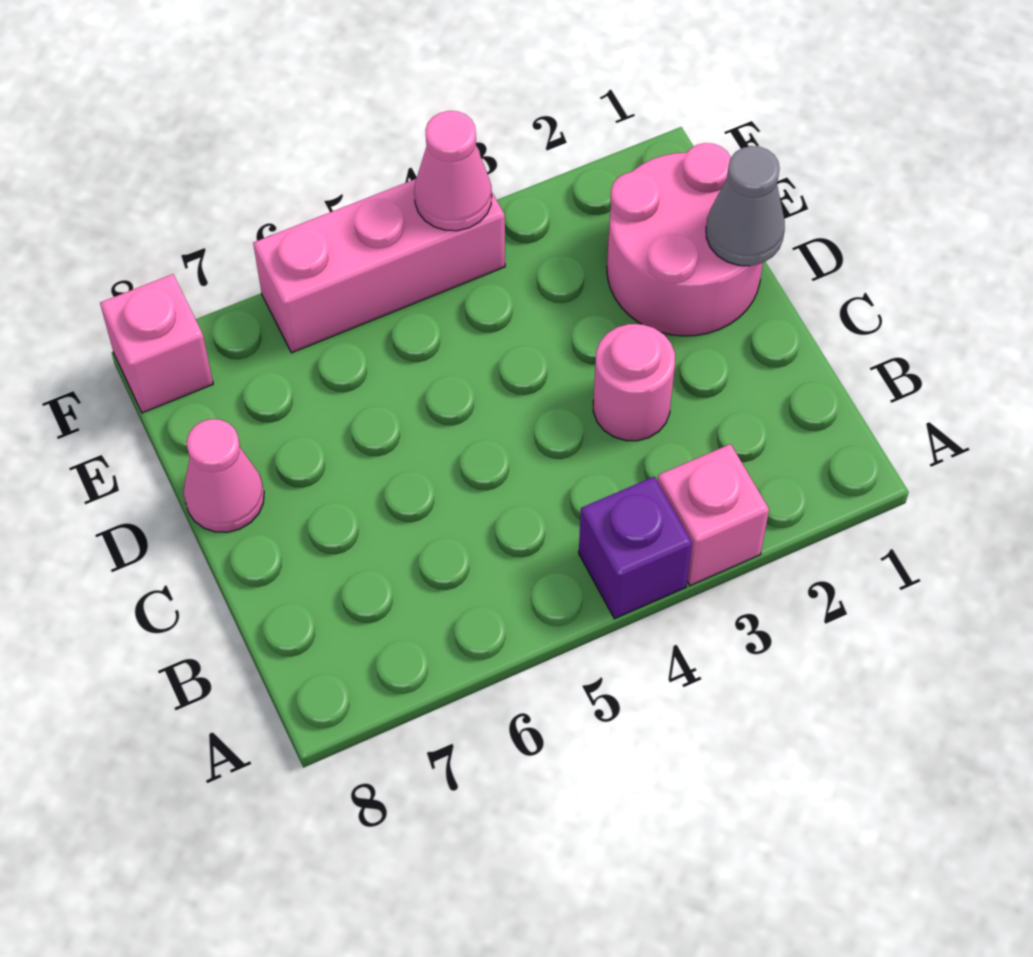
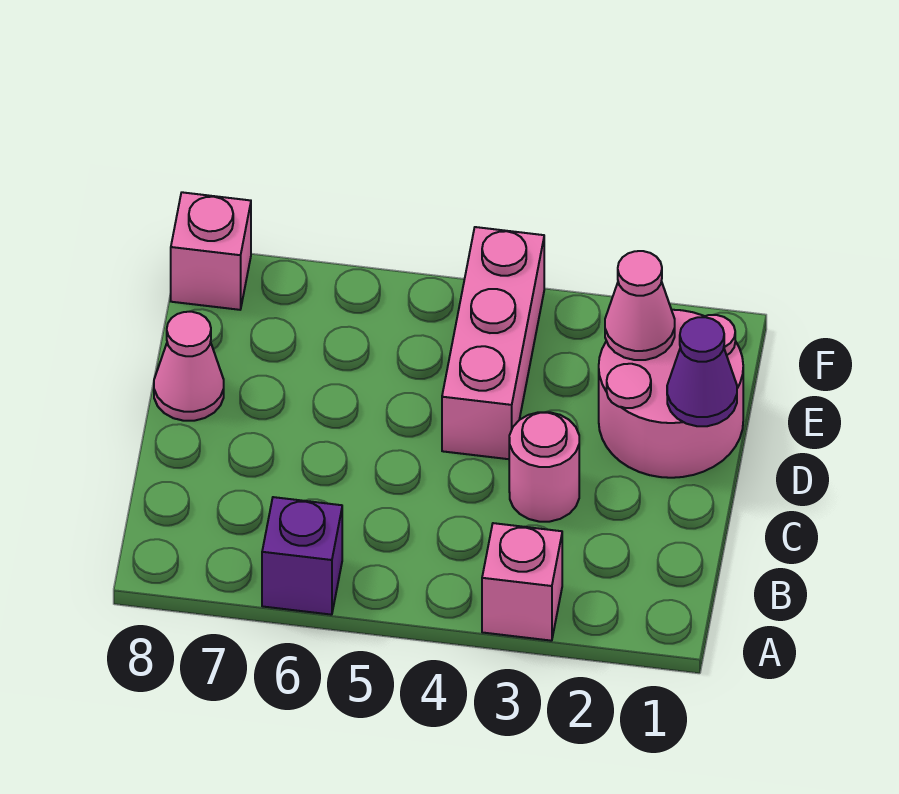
purple 1x1 brick [579,477,692,619] -> purple 1x1 brick moved to [262,497,342,615]
grey 1x1 cone [706,146,785,266] -> purple 1x1 cone [667,317,737,426]
pink 1x3 brick [253,179,505,353] -> pink 1x3 brick turned to [442,227,544,459]
pink 1x1 cone [414,111,492,231] -> pink 1x1 cone moved to [605,251,675,360]

